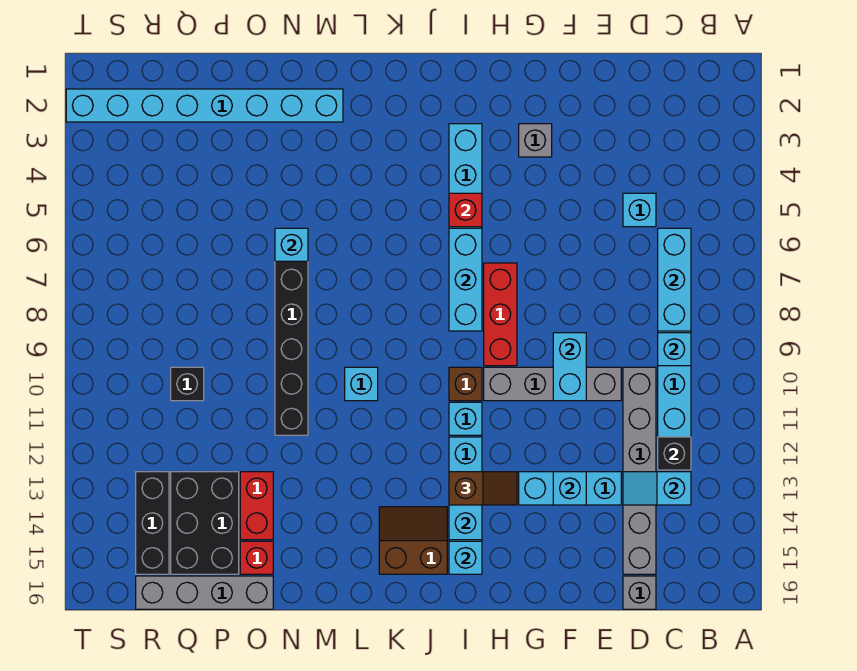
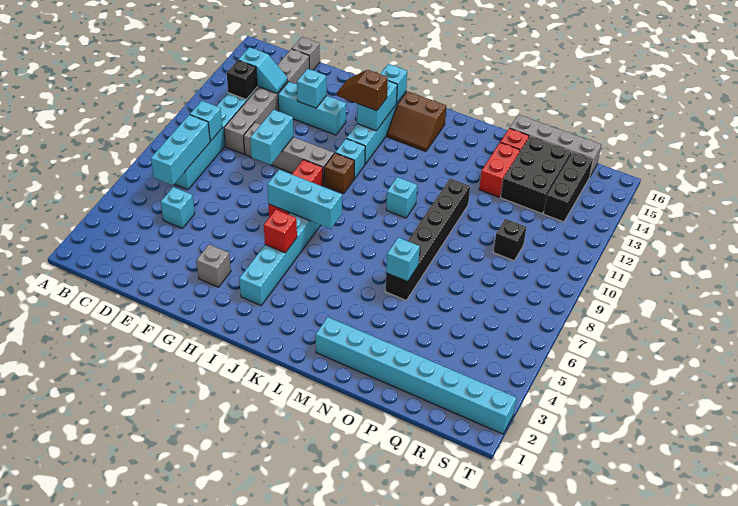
cyan 1x3 brick [449,228,482,331] -> cyan 1x3 brick turned to [267,170,342,229]

